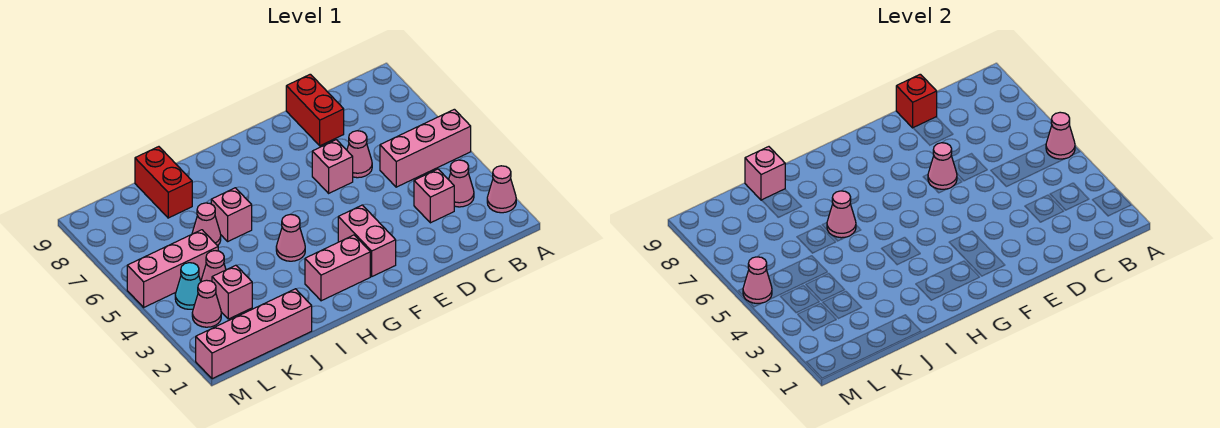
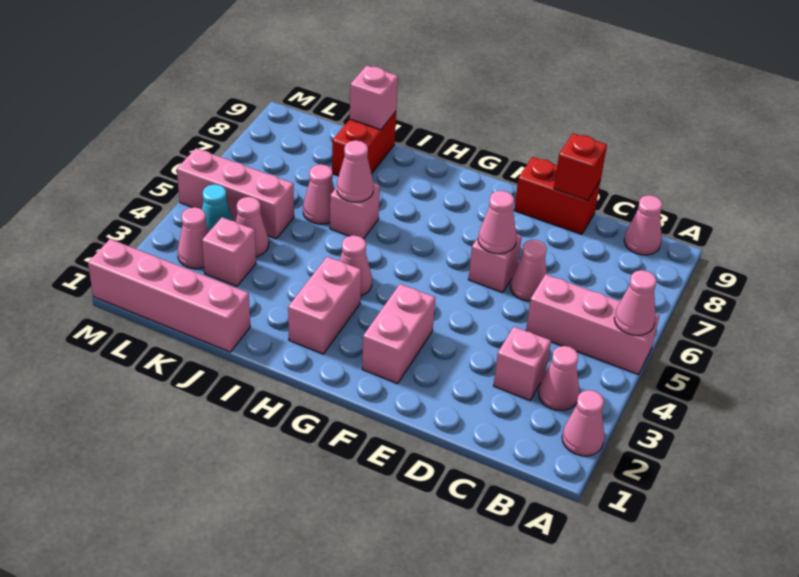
red 1x2 brick [286,74,344,146] -> red 1x2 brick turned to [514,157,600,234]
pink 1x2 brick [305,235,370,301] -> pink 1x2 brick turned to [288,257,361,354]
pink 1x1 cone [743,257,772,303] -> pink 1x1 cone moved to [624,195,662,255]

